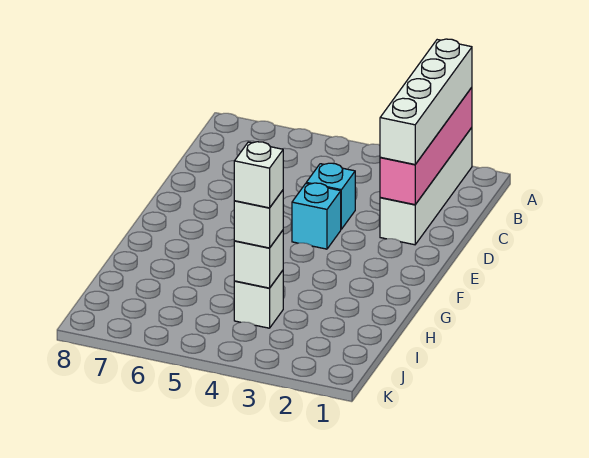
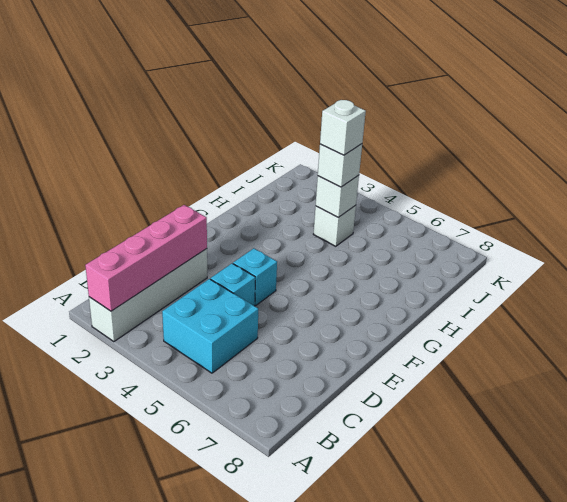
white 1x4 brick [380,39,472,164] -> none
none -> cyan 2x2 brick [162,279,258,373]

